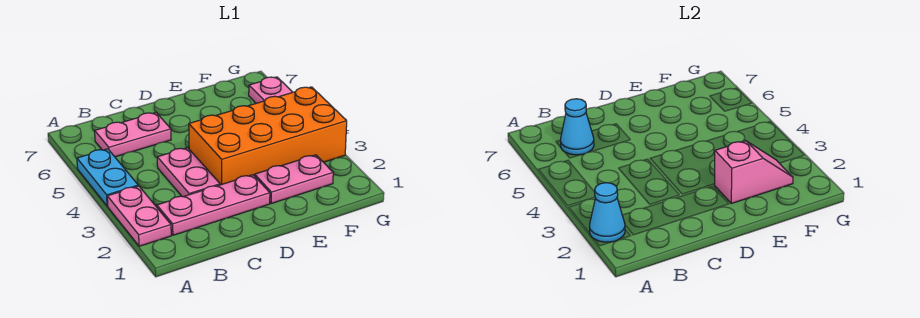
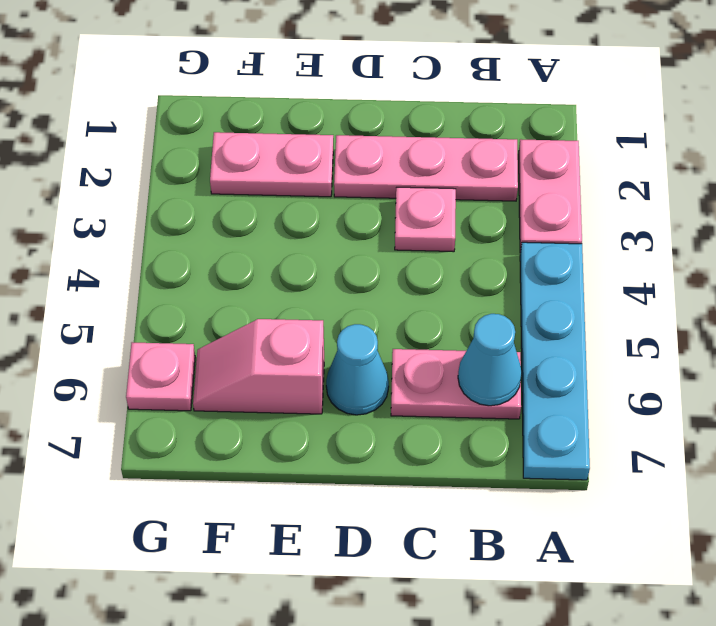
cyan 1x1 cone [590,183,625,242] -> cyan 1x1 cone moved to [326,324,389,415]
cyan 1x2 plate [77,149,138,206] -> cyan 1x4 plate [520,242,590,480]
pink 1x2 plate [157,148,220,197] -> pink 1x1 plate [395,187,456,252]
orange 2x4 brick [189,87,347,185] -> none
pink 1x2 slope [714,141,793,203] -> pink 1x2 slope moved to [193,319,324,414]

